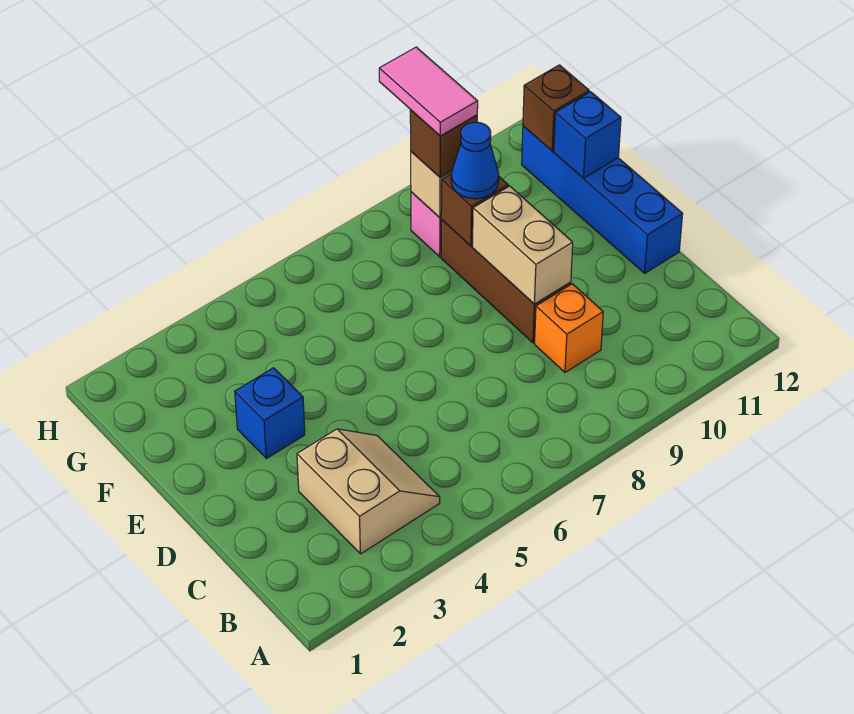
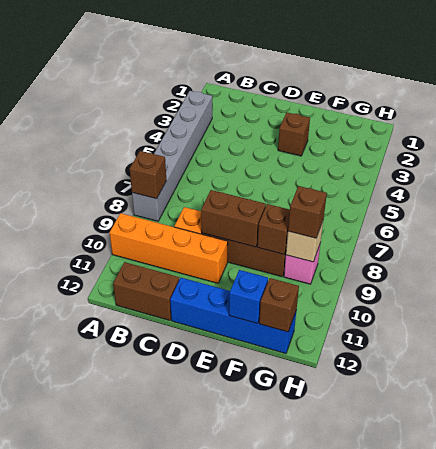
none -> grey 1x6 brick [132,91,212,221]
none -> brown 1x1 brick [130,151,166,199]
none -> orange 1x4 brick [110,213,228,283]
tan 2x2 slope [297,429,440,554] -> none
none -> brown 1x2 brick [113,262,179,320]
tan 1x2 brick [473,186,573,304] -> brown 1x2 brick [201,190,266,247]
blue 1x1 brick [235,368,305,458] -> brown 1x1 brick [278,112,310,156]
blue 1x1 cone [451,122,499,199] -> none
pink 1x2 tile [379,47,478,136] -> none

